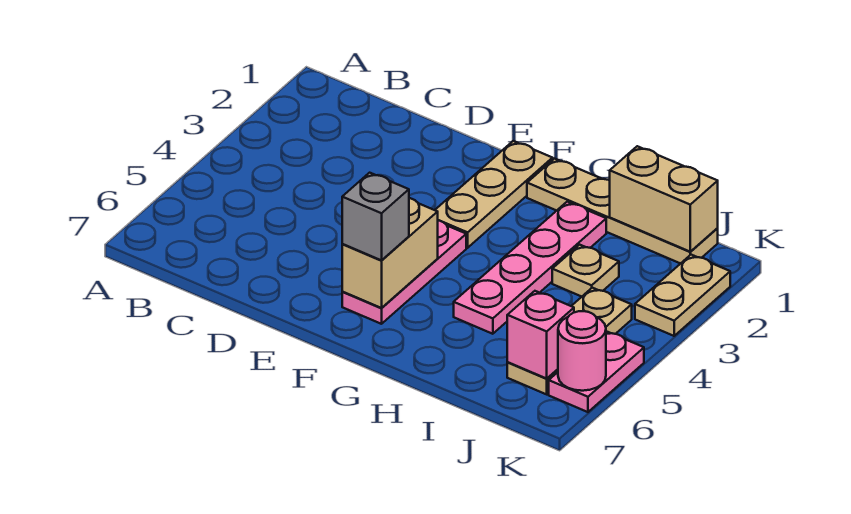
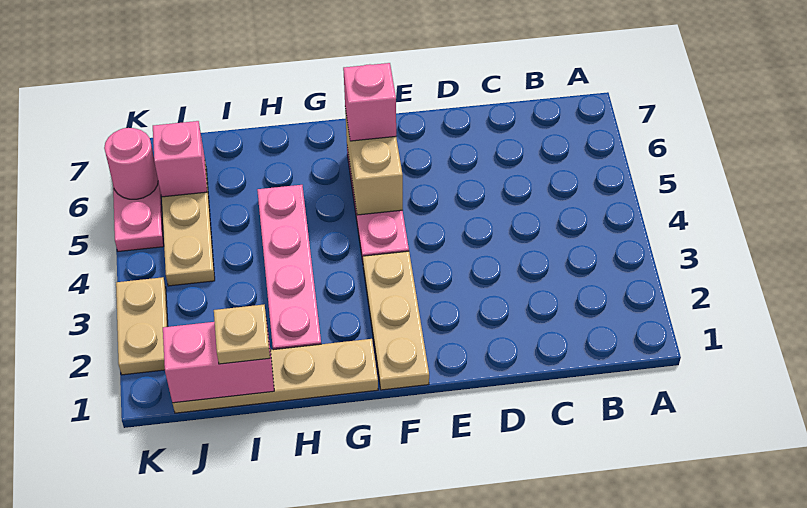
grey 1x1 brick [342,173,409,260] -> pink 1x1 brick [343,63,396,141]
tan 1x2 brick [610,146,718,252] -> pink 1x2 brick [163,322,274,403]
tan 1x1 plate [552,245,619,297] -> tan 1x1 plate moved to [214,305,270,364]

